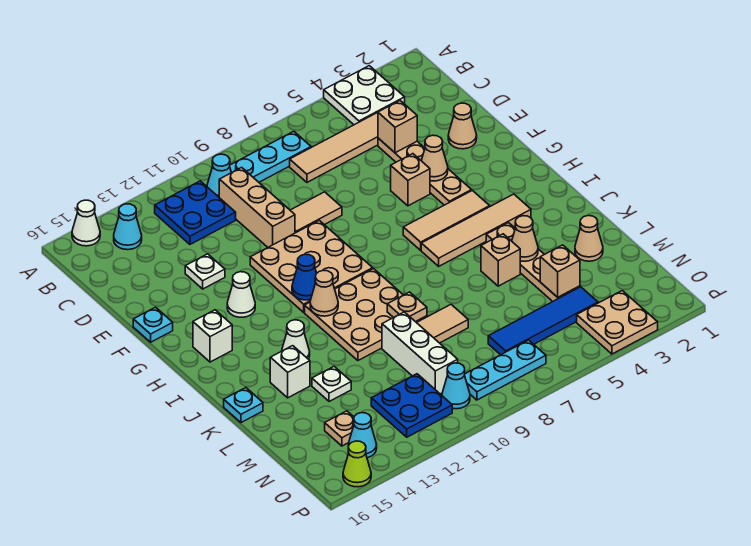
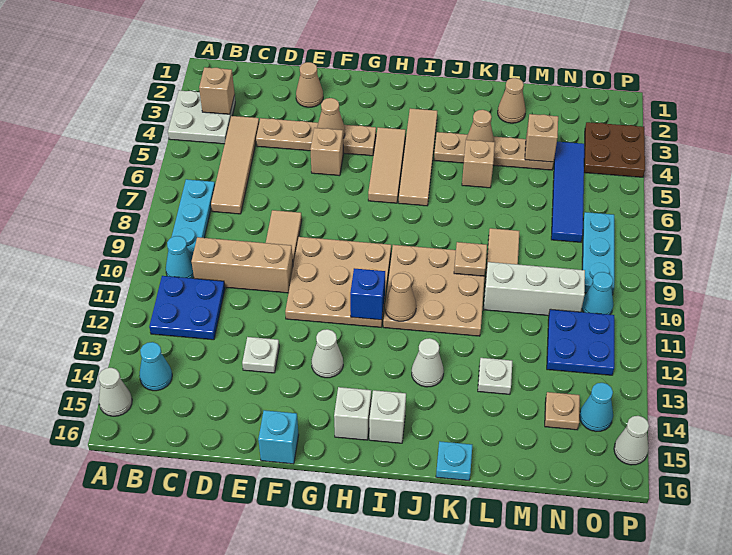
tan 1x1 brick [378,101,417,153] -> tan 1x1 brick moved to [199,67,235,114]
cyan 1x1 plate [133,307,173,342] -> cyan 1x1 brick [258,410,299,464]
blue 1x1 cone [292,254,317,300] -> blue 1x1 brick [350,268,385,320]
white 1x1 brick [270,346,310,398] -> white 1x1 brick moved to [369,390,406,443]
tan 2x2 plate [577,291,658,354] -> brown 2x2 plate [584,122,645,177]
lime 1x1 cone [343,441,371,487] -> white 1x1 cone [614,416,649,465]

